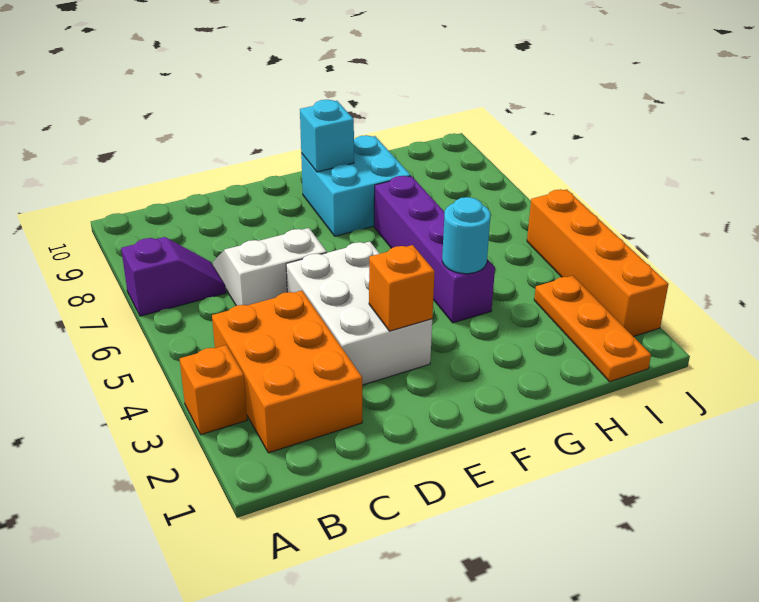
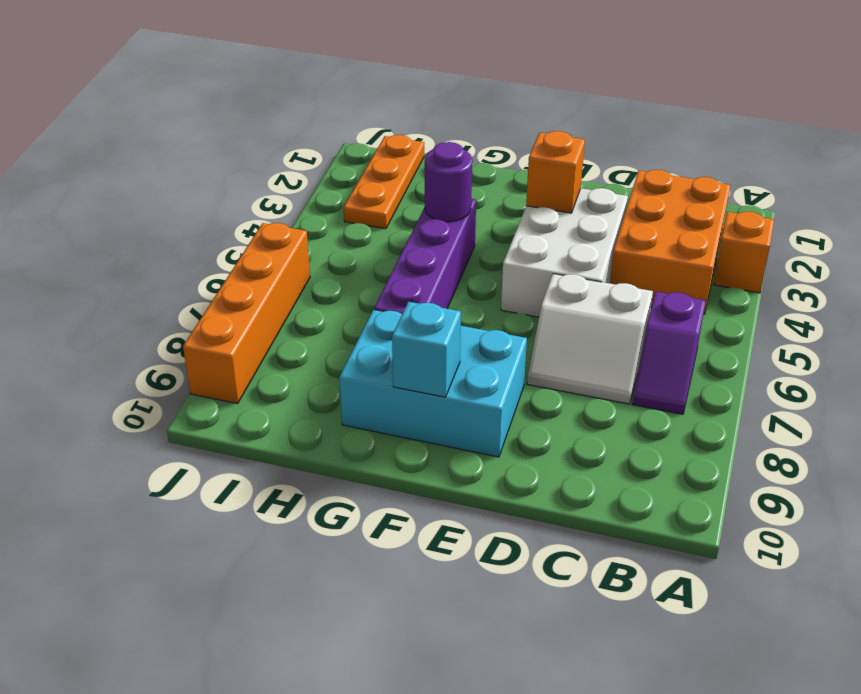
purple 1x2 slope [121,237,226,316] -> purple 1x2 slope turned to [632,292,706,414]
cyan 2x2 brick [301,135,411,236] -> cyan 2x3 brick [339,310,527,457]
cyan 1x1 round brick [442,197,490,274] -> purple 1x1 round brick [425,142,472,222]
orange 1x4 brick [527,189,668,337] -> orange 1x4 brick moved to [183,223,310,404]

